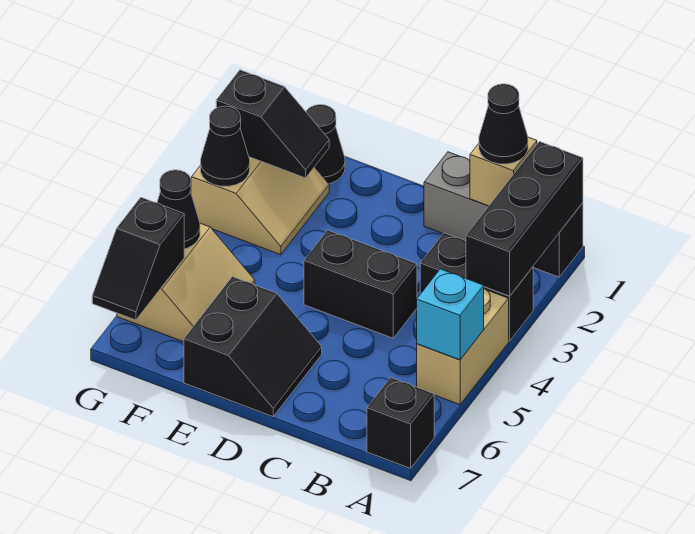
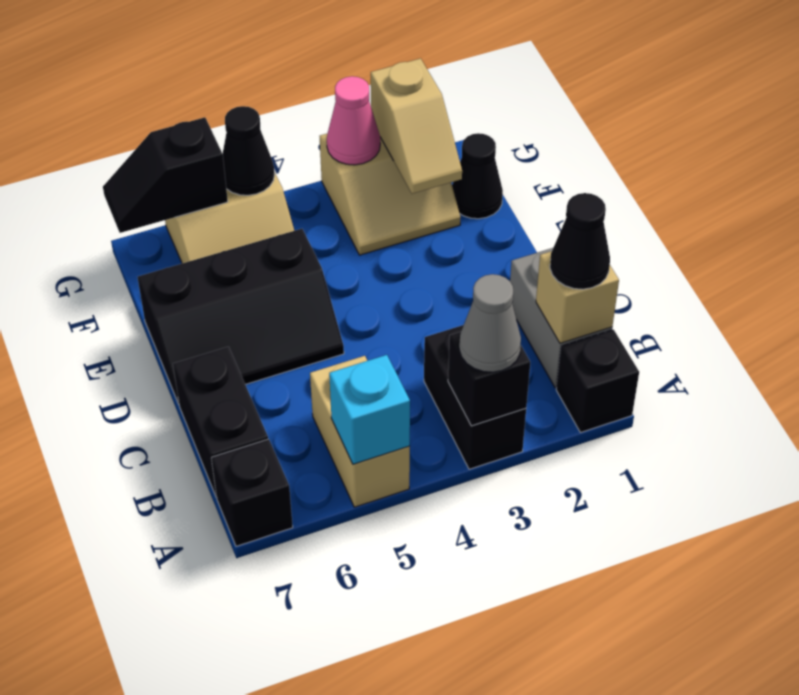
black 1x3 brick [466,142,583,296] -> black 1x1 brick [448,332,530,426]
none -> grey 1x1 cone [459,274,521,372]
tan 1x2 brick [417,289,509,405] -> tan 1x2 brick turned to [310,356,410,507]
black 1x2 brick [304,230,417,338] -> black 1x2 brick moved to [173,347,268,497]
black 2x2 slope [184,277,322,417] -> black 2x3 slope [138,229,344,404]
black 1x2 slope [216,70,329,178] -> tan 1x2 slope [371,58,462,194]
black 1x1 cone [201,106,250,186] -> pink 1x1 cone [327,76,380,165]

